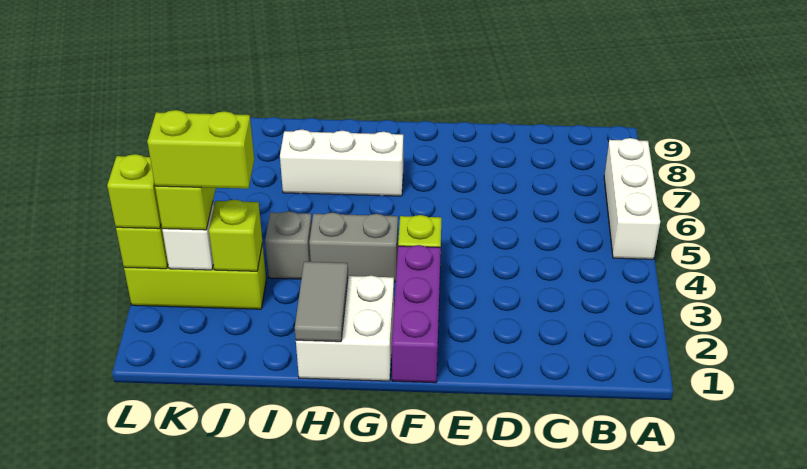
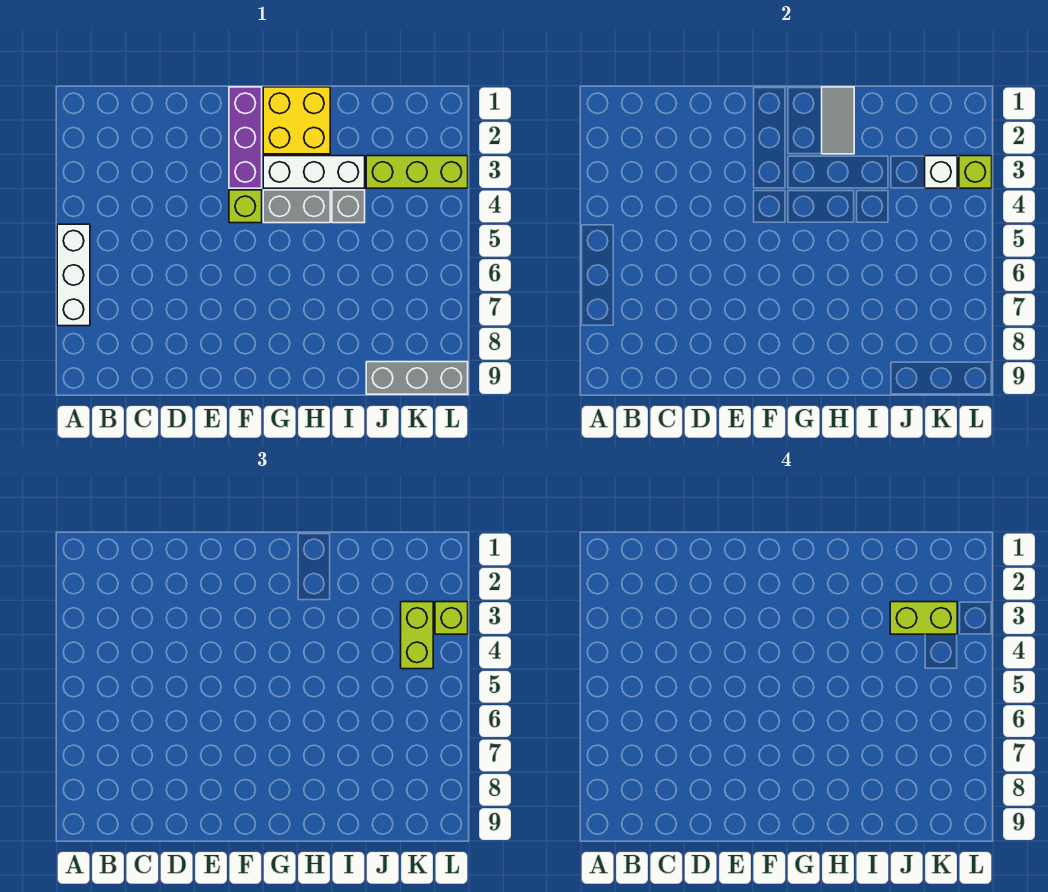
white 2x2 brick [296,276,394,381] -> yellow 2x2 brick [263,87,330,154]
white 1x3 brick [280,130,403,196] -> white 1x3 brick moved to [263,156,365,188]
lime 1x1 brick [209,200,263,271] -> none
none -> grey 1x3 brick [366,362,468,394]

